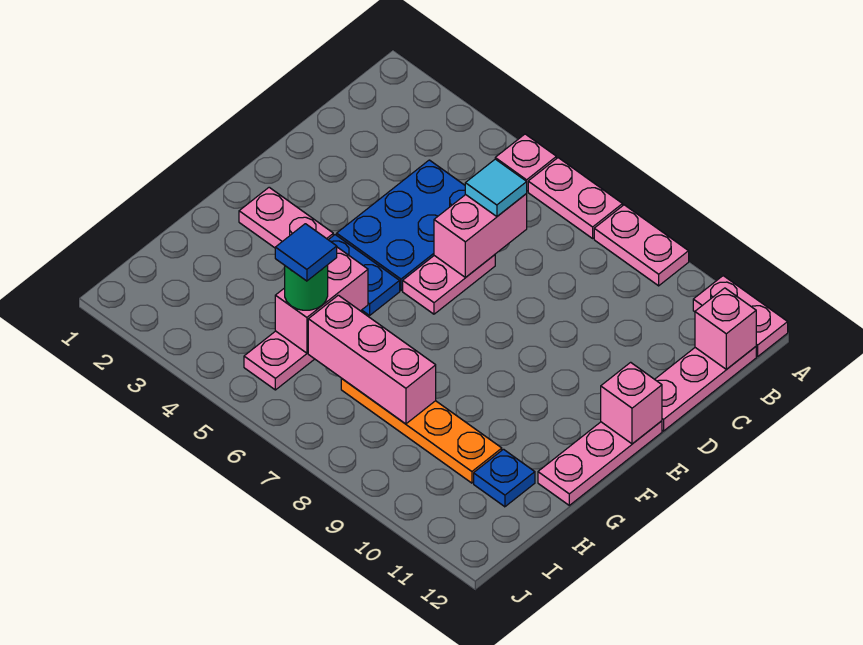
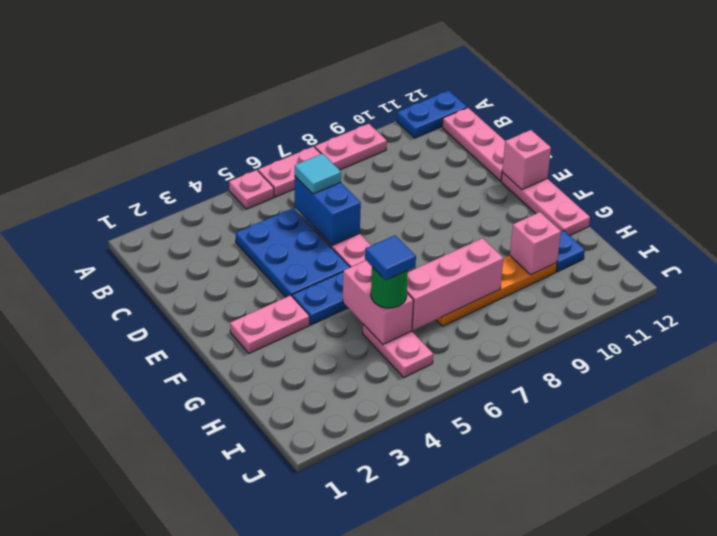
pink 1x2 plate [693,276,788,356] -> blue 1x2 plate [397,91,467,138]
pink 1x1 brick [695,288,756,369] -> pink 1x1 brick moved to [510,212,561,275]
pink 1x2 brick [434,194,527,277] -> blue 1x2 brick [295,176,361,245]

